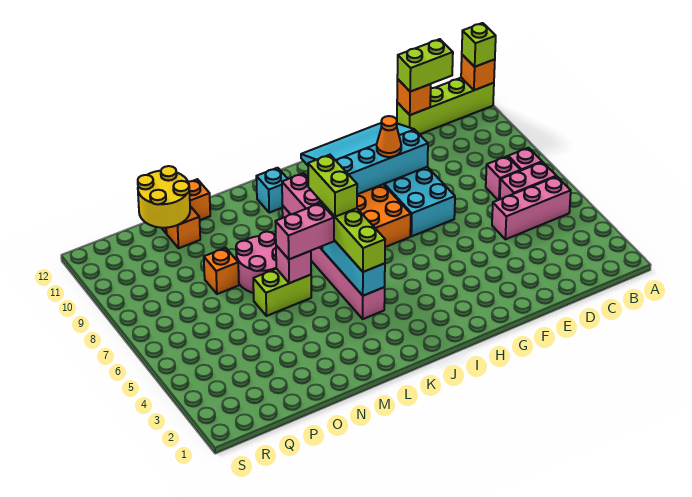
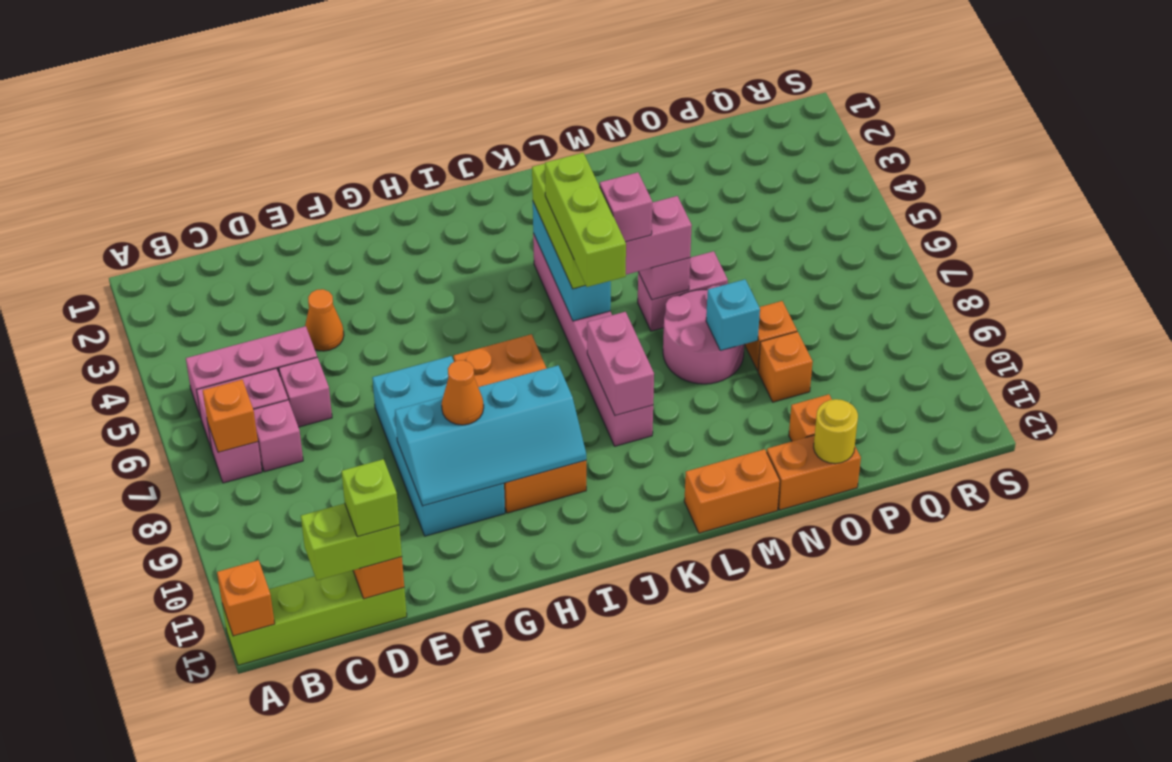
lime 1x1 brick [462,23,496,67] -> lime 1x1 brick moved to [341,459,399,537]
none -> orange 1x1 brick [203,380,258,452]
none -> pink 1x1 brick [279,357,332,427]
none -> orange 1x1 cone [305,289,344,351]
cyan 3x4 slope [301,123,428,194] -> cyan 2x4 slope [395,365,586,506]
lime 1x2 brick [308,155,357,217] -> lime 1x3 brick [545,153,626,287]
cyan 1x1 brick [256,168,288,213] -> cyan 1x1 brick moved to [706,279,760,351]
none -> pink 1x1 brick [600,172,652,242]
none -> orange 1x2 brick [684,449,780,533]
lime 1x2 brick [253,269,311,316] -> pink 1x2 brick [638,251,728,331]
none -> orange 1x1 brick [758,332,813,402]
yellow 2x2 round brick [138,166,190,228] -> yellow 1x1 round brick [814,399,858,464]

